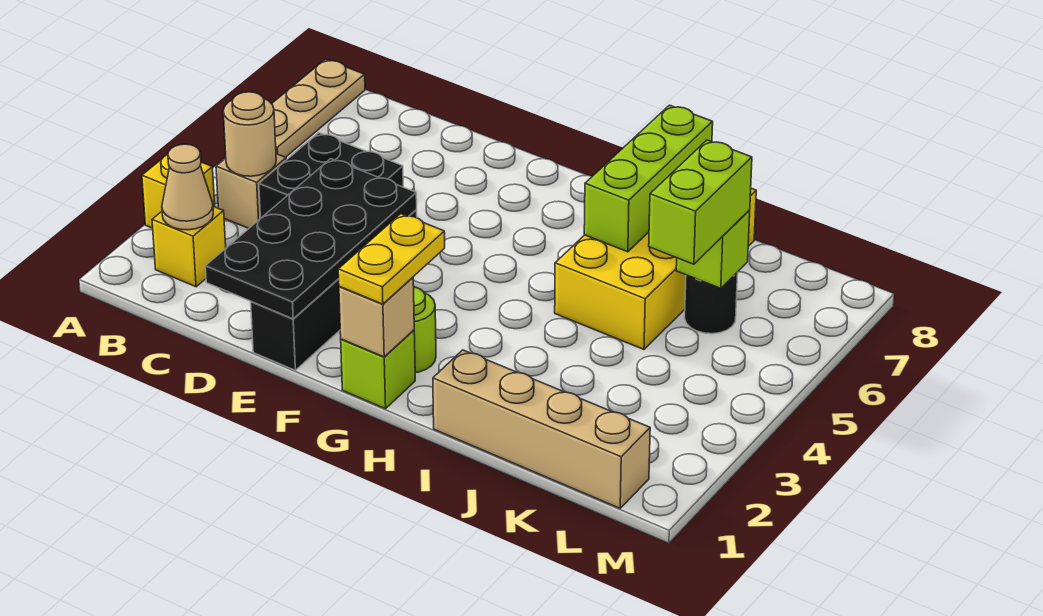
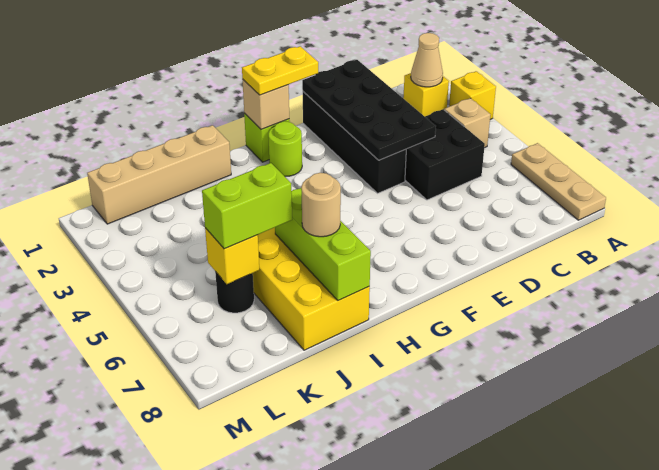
tan 1x1 round brick [223,92,276,176] -> tan 1x1 round brick moved to [301,173,341,237]
yellow 1x2 plate [338,214,445,304] -> yellow 1x2 plate turned to [242,46,318,95]
lime 1x2 brick [649,140,752,264] -> lime 1x2 brick turned to [202,163,292,249]
lime 1x1 brick [676,210,750,288] -> yellow 1x1 brick [205,228,259,284]

